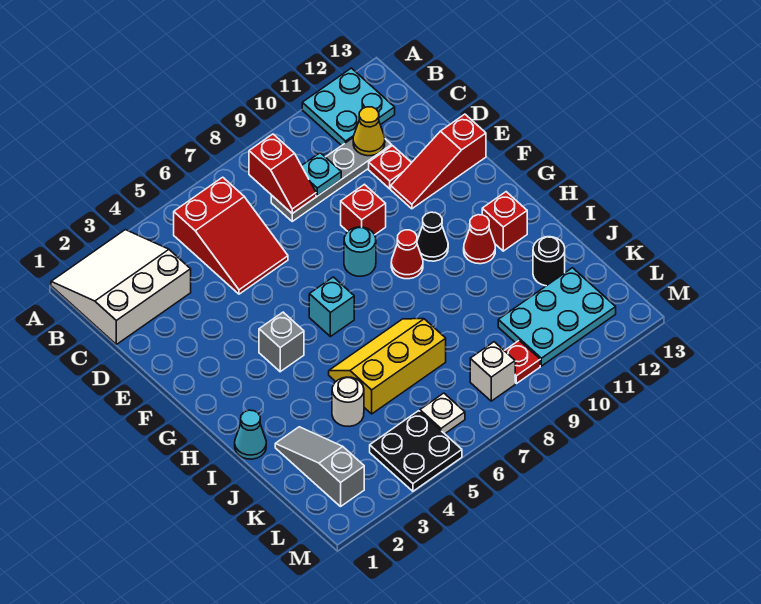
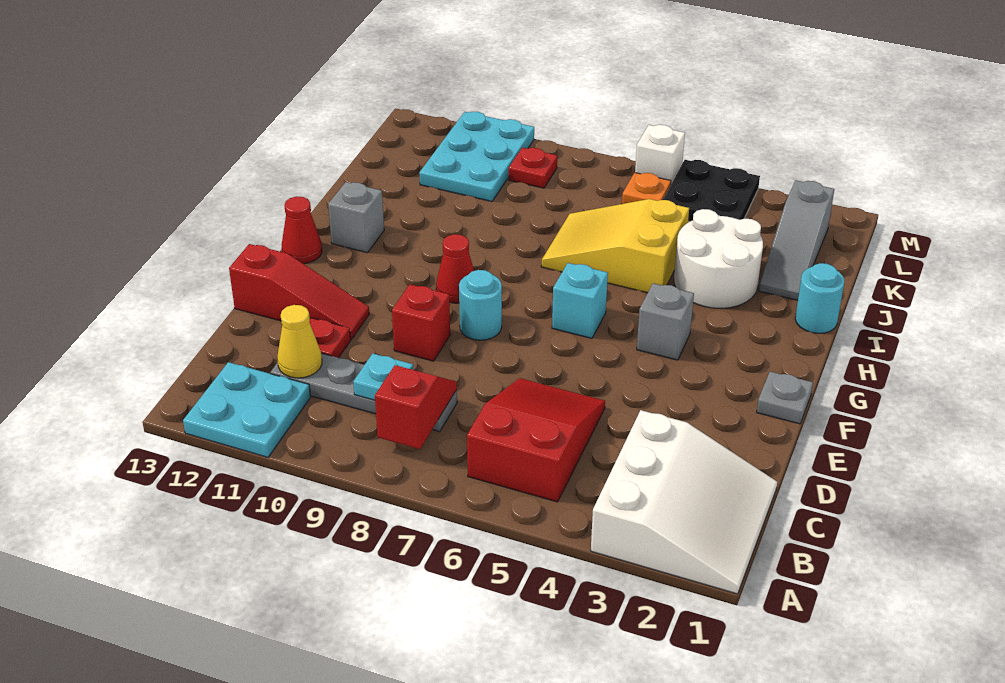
white 3x3 slope [51,230,191,344] -> white 3x3 slope turned to [591,410,777,594]
none -> grey 1x1 plate [757,372,813,424]
black 1x1 cone [417,212,448,261] -> none
red 1x1 cone [464,215,495,264] -> red 1x1 cone moved to [282,197,322,264]
red 1x1 brick [482,192,527,251] -> grey 1x1 brick [328,182,384,253]
cyan 1x1 cone [235,410,266,459] -> cyan 1x1 round brick [795,263,844,333]
yellow 2x3 slope [329,319,446,414] -> yellow 2x3 slope turned to [541,199,689,293]
white 1x1 round brick [332,377,364,426] -> white 2x2 round brick [674,209,763,308]
black 1x1 round brick [533,237,565,286] -> none
cyan 2x3 plate [498,268,616,366] -> cyan 2x3 plate turned to [419,112,534,202]
white 1x1 plate [420,393,465,434] -> orange 1x1 plate [622,173,671,204]
white 1x1 brick [470,342,515,401] -> white 1x1 brick moved to [635,125,685,183]

